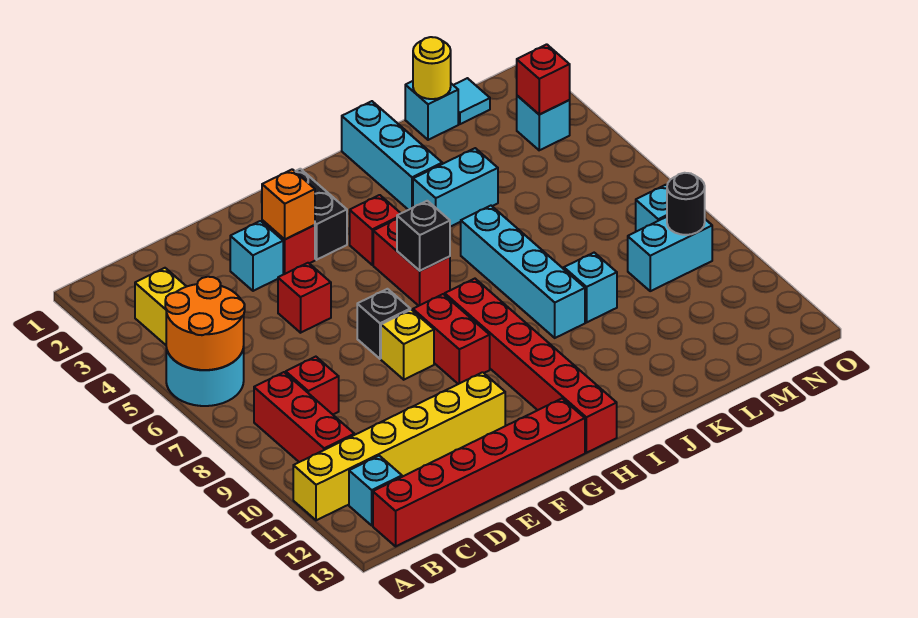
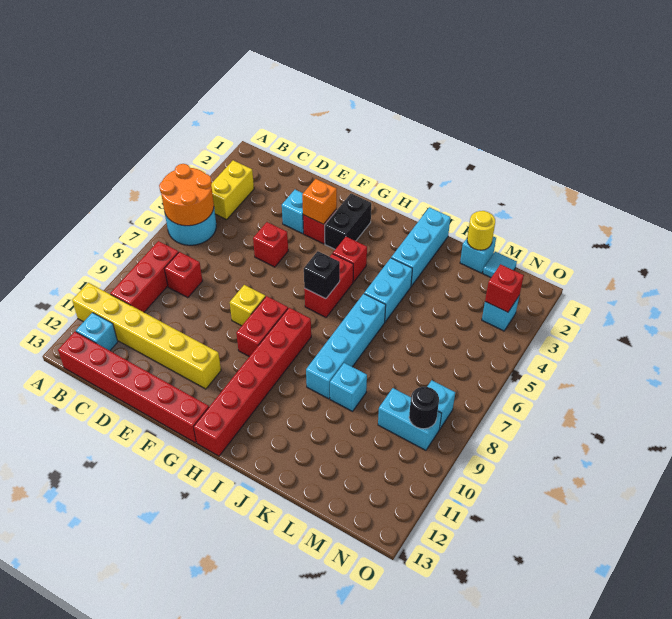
black 1x1 brick [357,289,410,359] -> none
cyan 1x2 brick [413,148,498,227] -> cyan 1x2 brick turned to [364,258,412,322]

